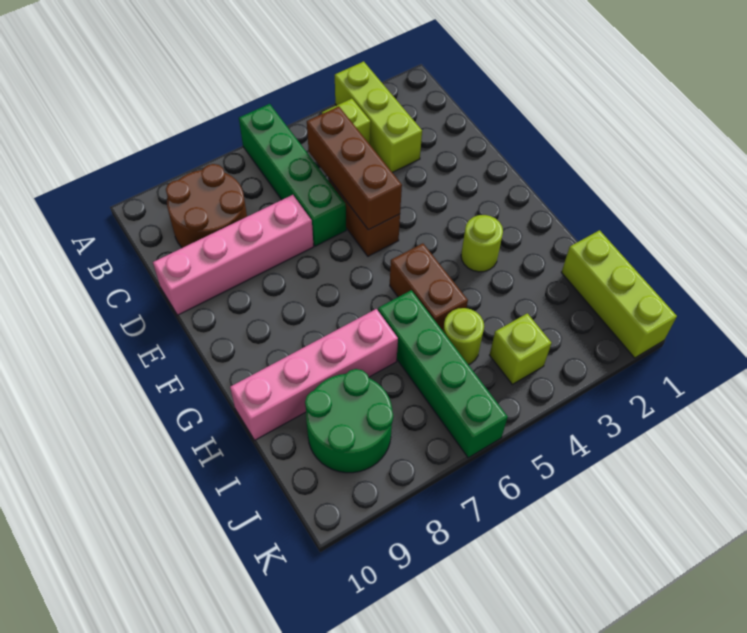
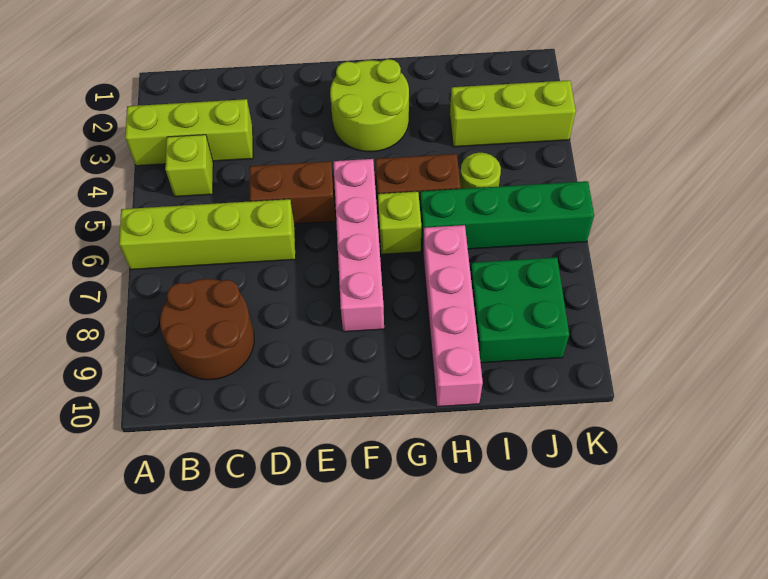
green 1x4 brick [239,104,346,246] -> lime 1x4 brick [119,199,296,270]
brown 1x3 brick [307,106,402,230] -> none
pink 1x4 brick [153,195,314,315] -> pink 1x4 brick moved to [333,159,384,332]
lime 1x1 round brick [461,215,503,272] -> lime 2x2 round brick [330,59,409,152]
lime 1x3 brick [561,230,677,358] -> lime 1x3 brick moved to [450,80,576,147]
green 2x2 round brick [305,369,393,473] -> green 2x2 brick [470,257,569,363]
lime 1x1 brick [490,313,551,384] -> lime 1x1 brick moved to [378,191,421,254]

